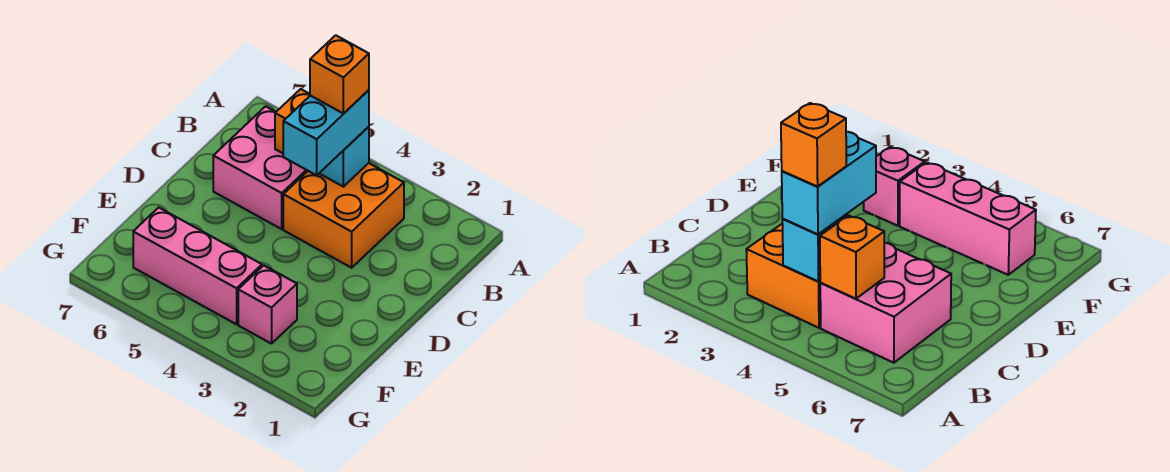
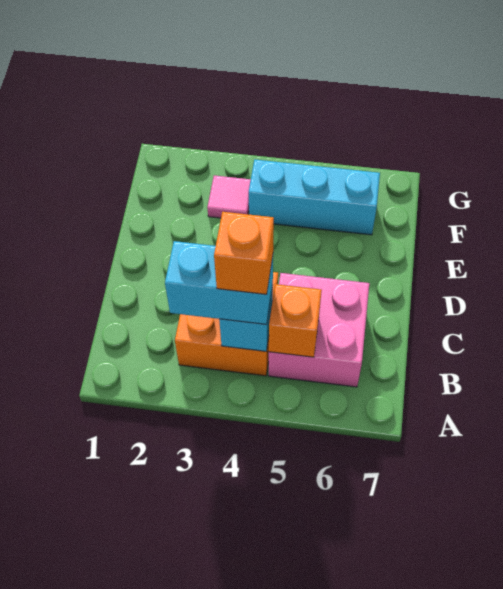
cyan 1x2 brick [283,90,369,175] -> cyan 1x2 brick turned to [165,241,273,324]
pink 1x1 brick [238,265,297,344] -> pink 1x1 tile [207,175,251,218]
pink 1x3 brick [133,207,262,324] -> cyan 1x3 brick [249,160,380,235]

